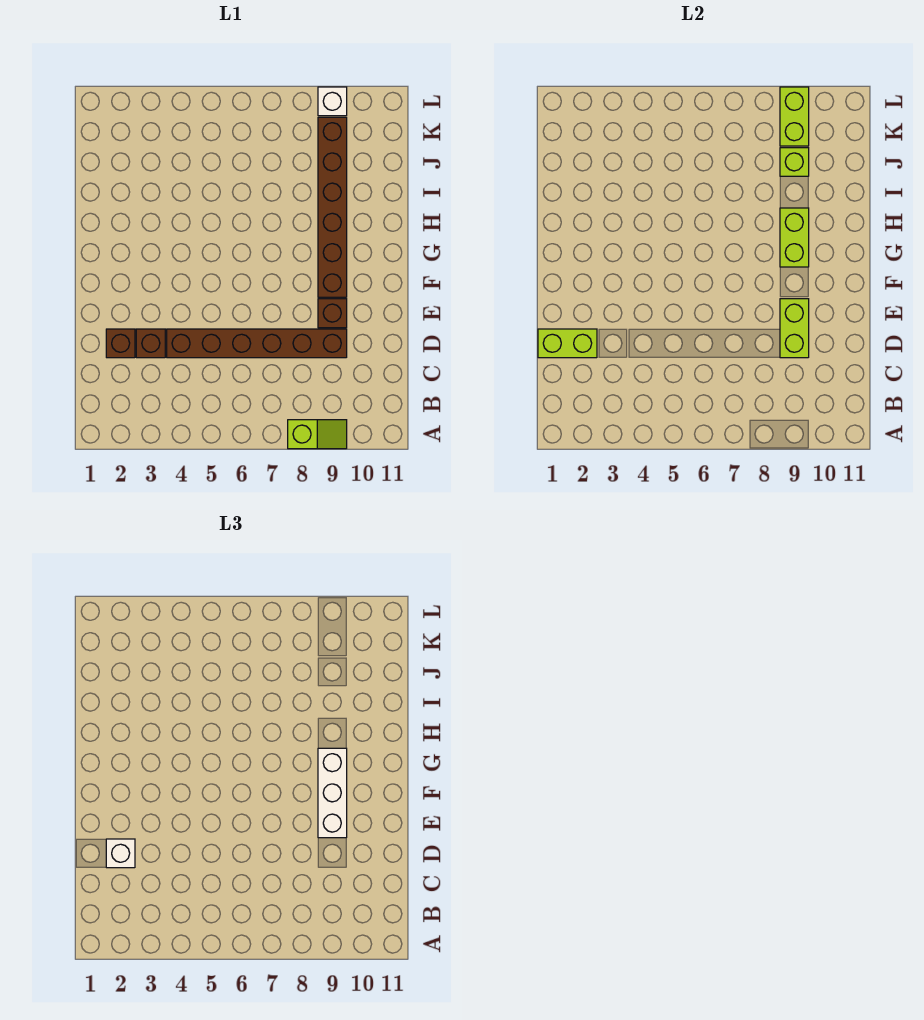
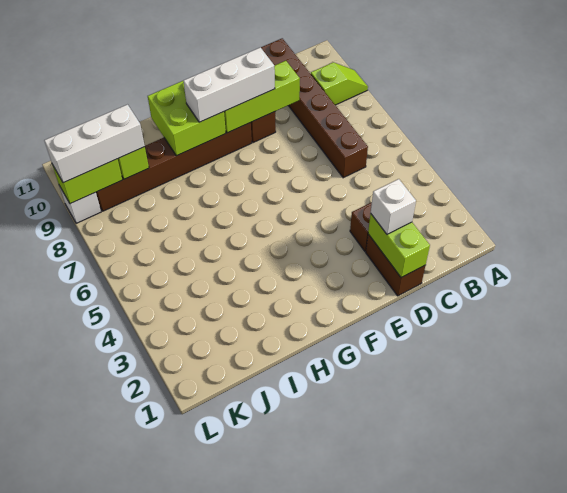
lime 1x2 slope [288,420,347,449] -> lime 1x2 slope turned to [311,62,368,105]
brown 1x1 brick [106,329,135,358] -> brown 1x2 brick [366,234,426,296]
brown 1x6 brick [167,329,347,358] -> brown 1x6 brick moved to [261,38,368,178]
lime 1x2 brick [780,299,809,358] -> lime 1x3 brick [224,61,300,133]
lime 1x2 brick [780,208,809,267] -> lime 2x2 brick [148,81,226,156]
none -> white 1x3 brick [44,105,145,183]

